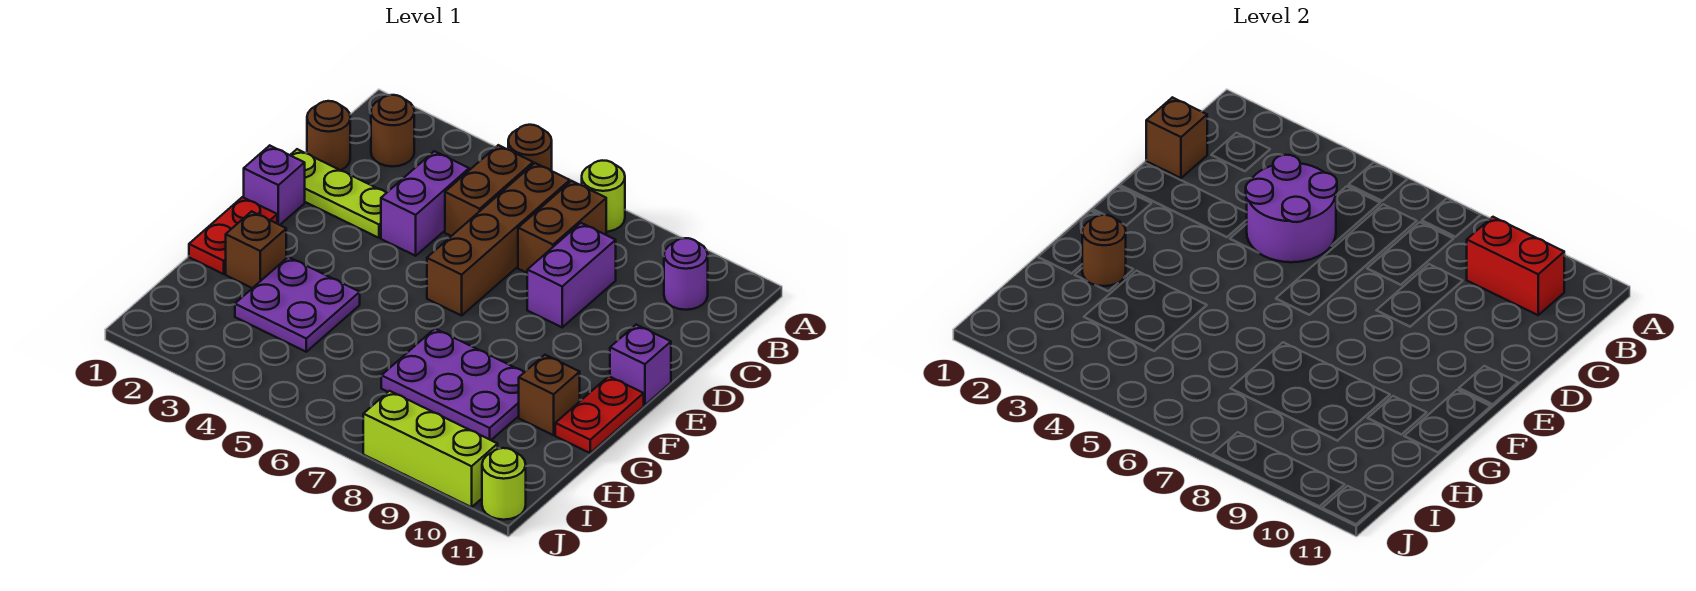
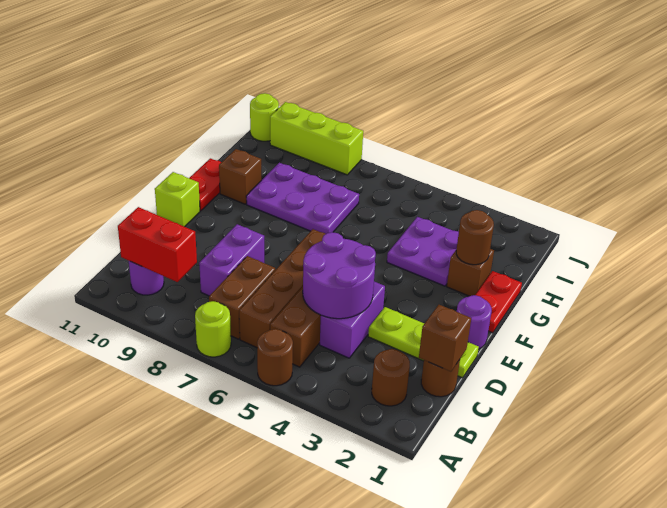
purple 1x1 brick [244,145,305,225] -> purple 1x1 round brick [457,295,492,349]
purple 1x1 brick [610,325,671,405] -> lime 1x1 brick [155,172,200,227]

